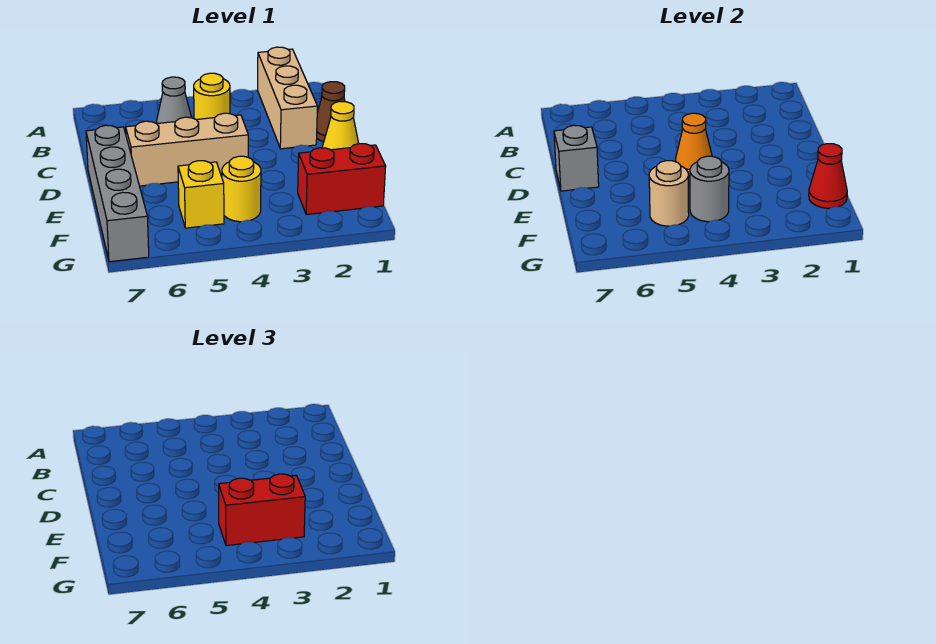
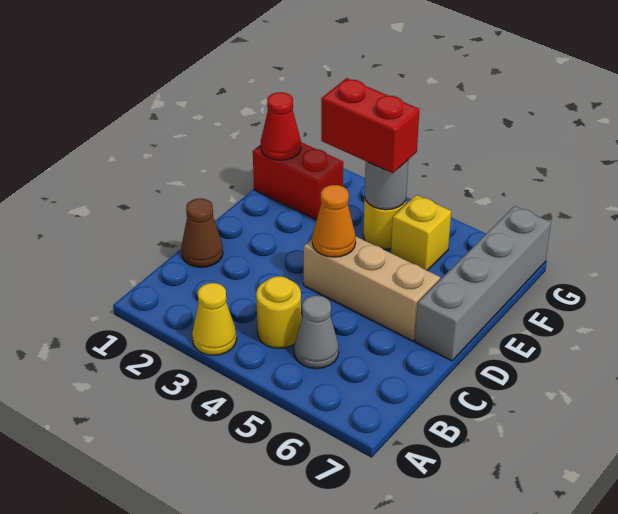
tan 1x3 brick [258,47,317,149] -> none
yellow 1x1 cone [323,101,359,150] -> yellow 1x1 cone moved to [192,283,237,355]
grey 1x1 brick [554,125,599,191] -> none
tan 1x1 round brick [649,161,689,226] -> none

